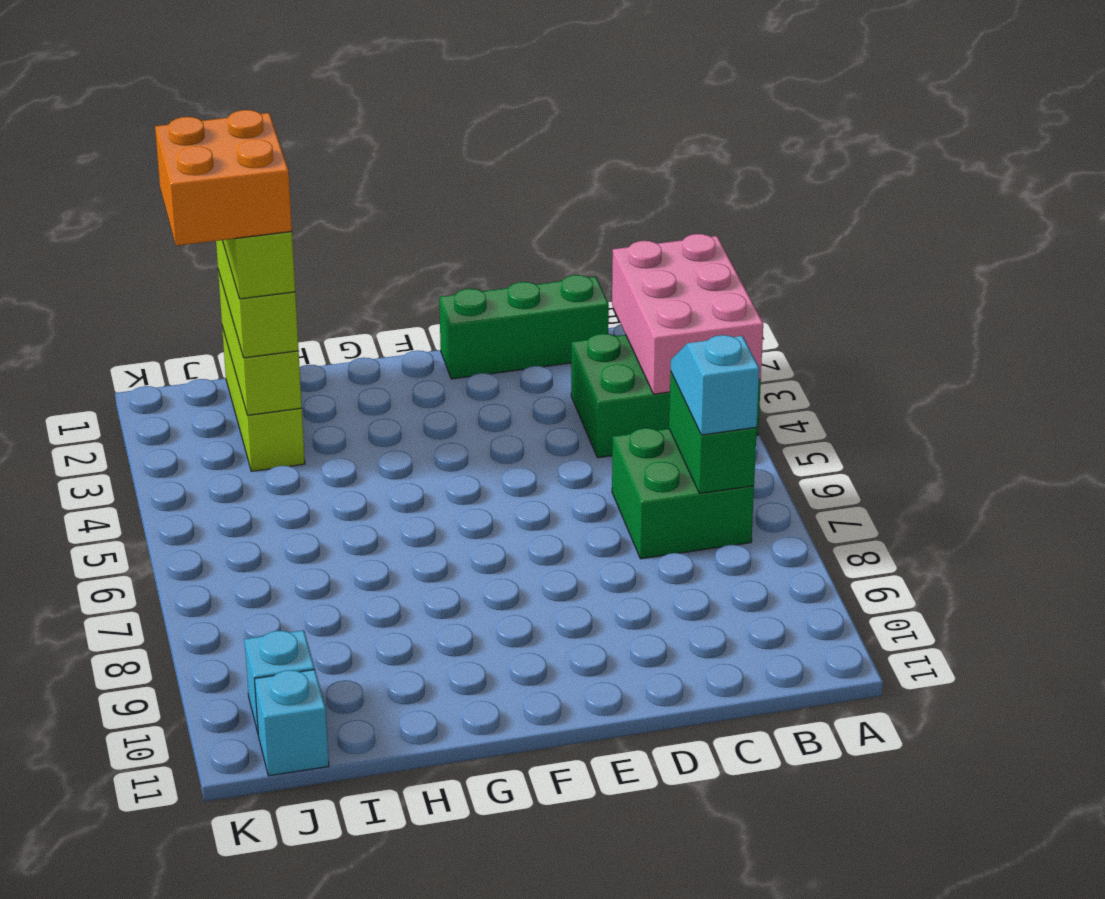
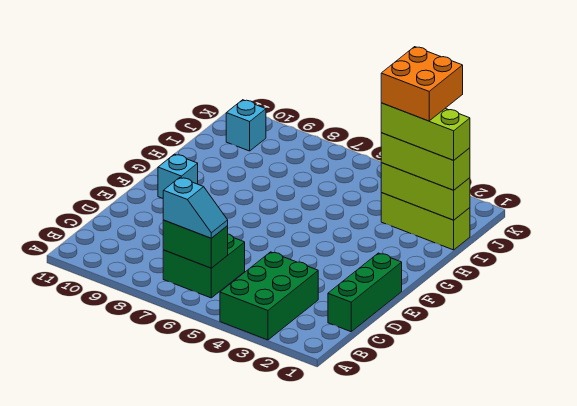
pink 2x3 brick [612,234,763,394] -> none
cyan 1x1 brick [255,670,329,776] -> cyan 1x1 brick moved to [158,154,198,199]

